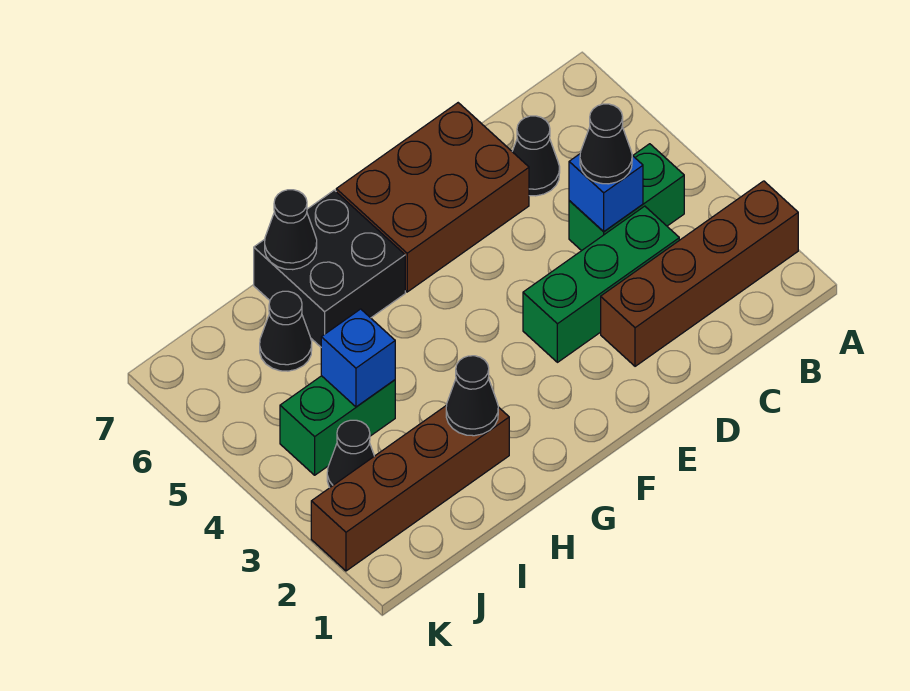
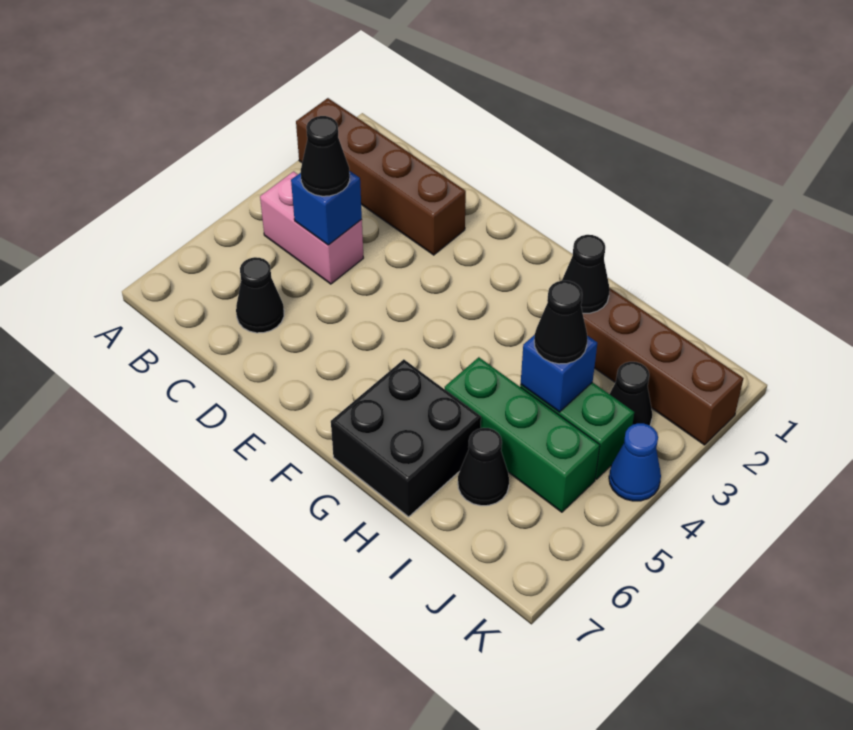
green 1x2 brick [569,144,684,251] -> pink 1x2 brick [260,171,363,284]
green 1x3 brick [523,206,679,362] -> green 1x3 brick moved to [445,357,600,512]
brown 2x3 brick [336,103,529,292] -> none
black 1x1 cone [265,190,317,270] -> black 1x1 cone moved to [534,281,588,364]
none -> blue 1x1 cone [609,423,661,501]

